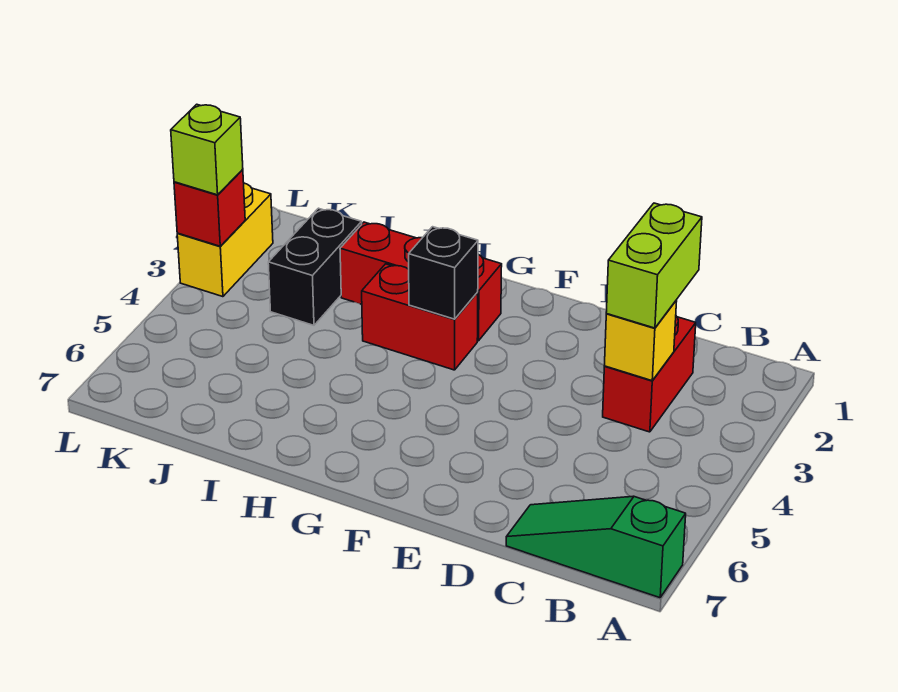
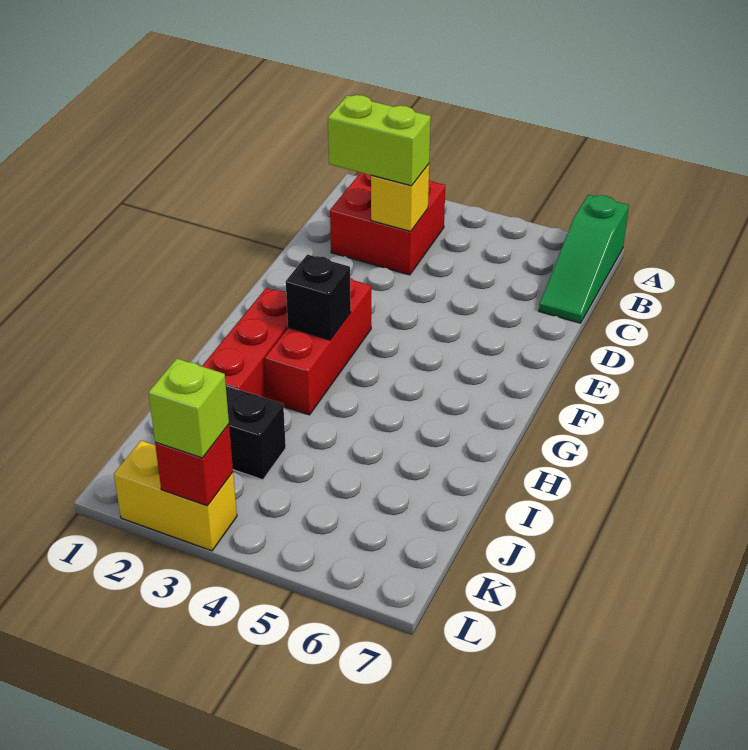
red 1x2 brick [603,316,696,432] -> red 2x2 brick [330,173,445,275]
red 1x2 brick [362,264,478,370] -> red 1x3 brick [265,278,371,415]

